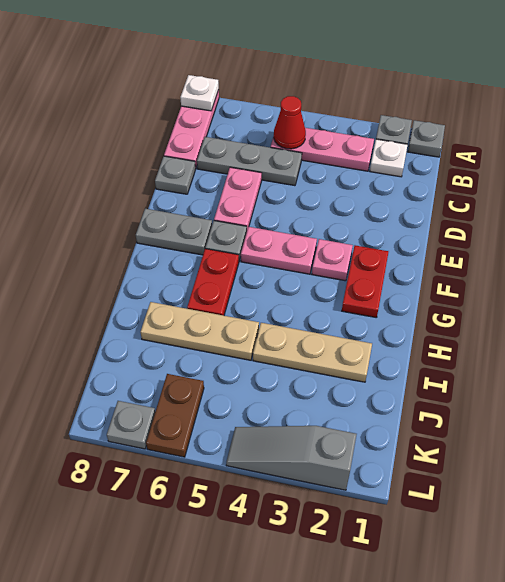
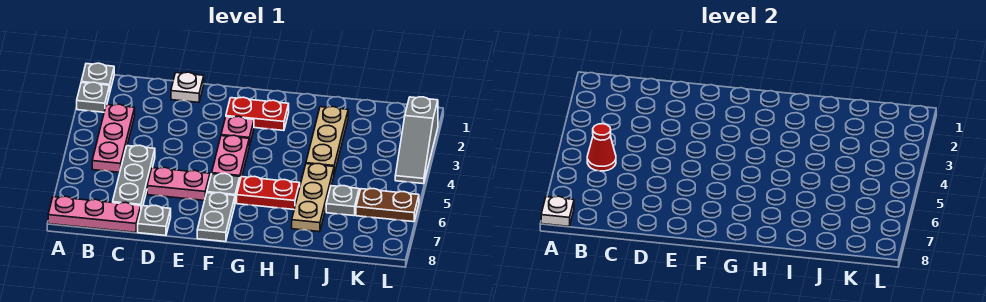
white 1x1 plate [370,139,408,177] -> white 1x1 plate moved to [171,72,204,102]
grey 1x1 plate [107,401,155,449] -> grey 1x1 plate moved to [326,186,359,216]

